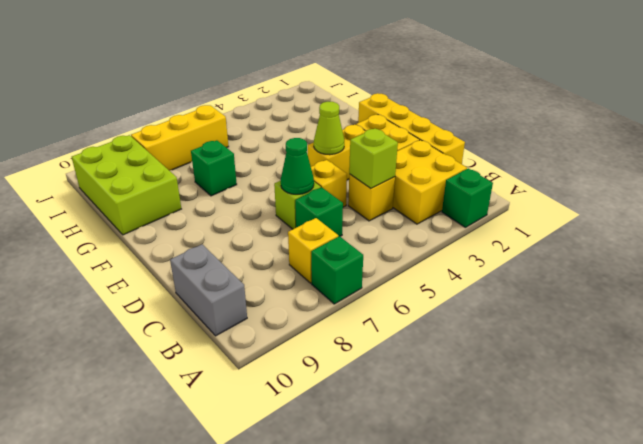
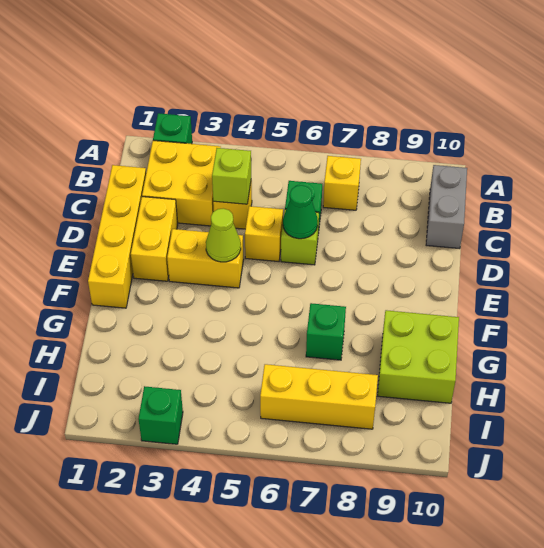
green 1x1 brick [311,236,363,304] -> green 1x1 brick moved to [138,386,183,444]
lime 2x3 brick [72,135,181,235] -> lime 2x2 brick [378,310,459,403]

